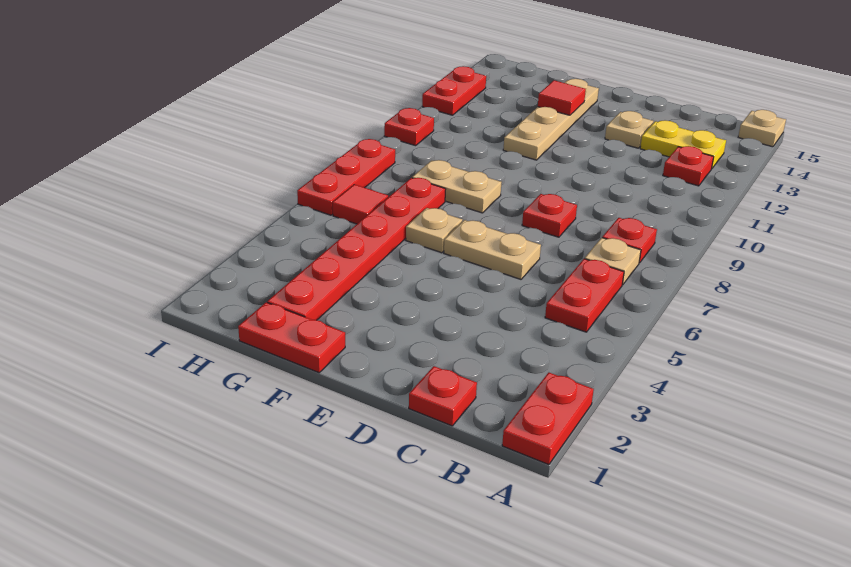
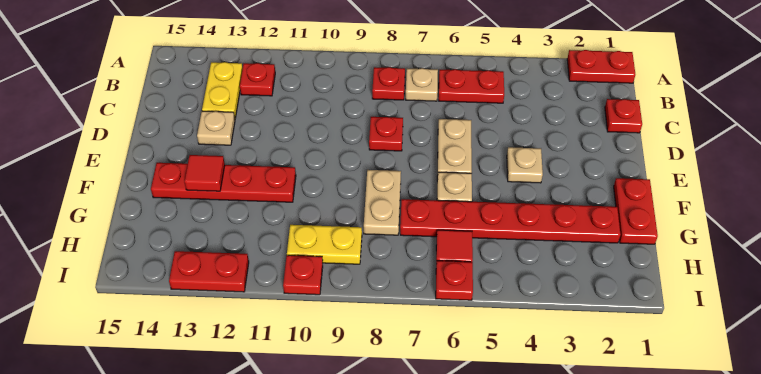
tan 1x1 plate [738,110,786,147] -> tan 1x1 plate moved to [507,147,543,183]
tan 1x4 plate [503,79,599,160] -> red 1x4 plate [151,163,296,202]
none -> yellow 1x2 plate [287,225,362,264]
red 1x3 plate [297,139,395,215] -> red 1x1 plate [436,261,473,300]

